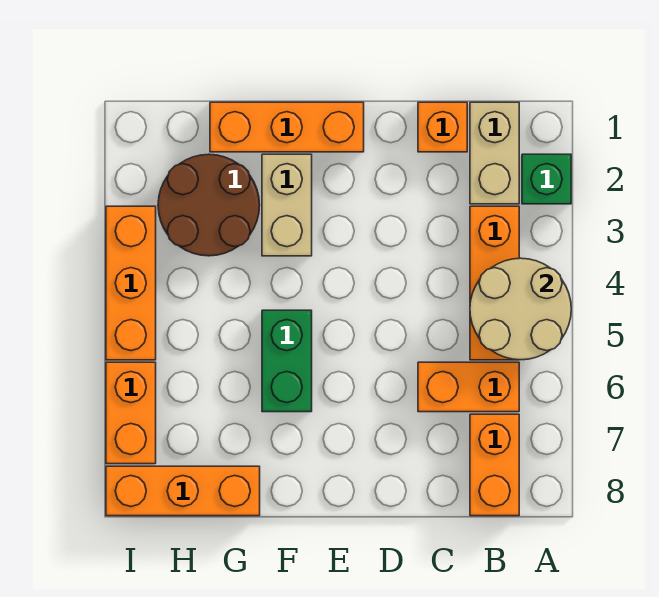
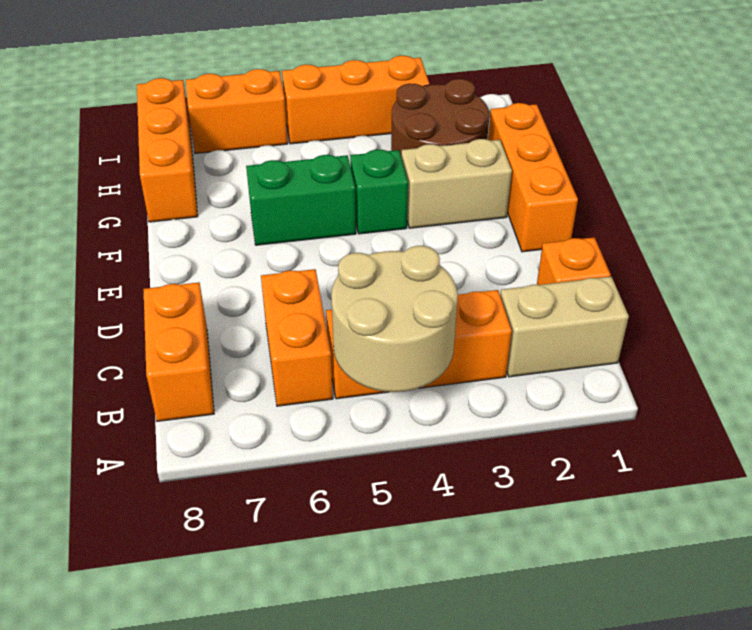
green 1x1 brick [522,154,571,204] -> green 1x1 brick moved to [350,150,408,234]
orange 1x2 brick [470,414,519,516] -> orange 1x2 brick turned to [143,282,214,421]

